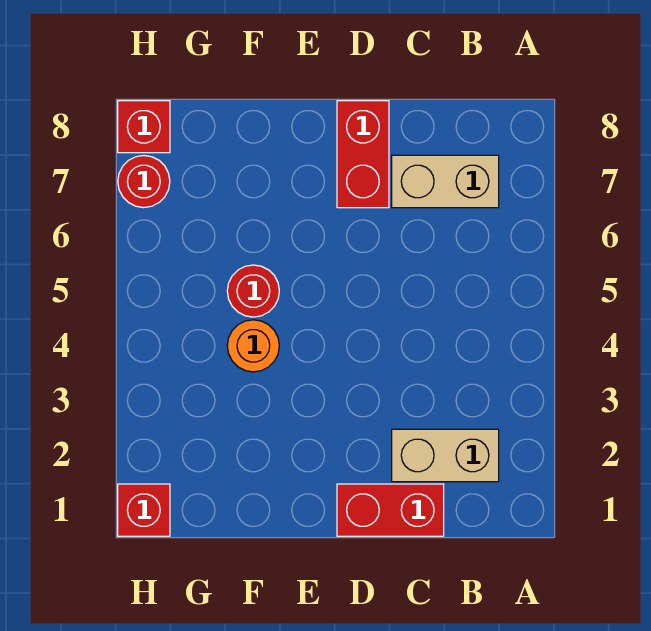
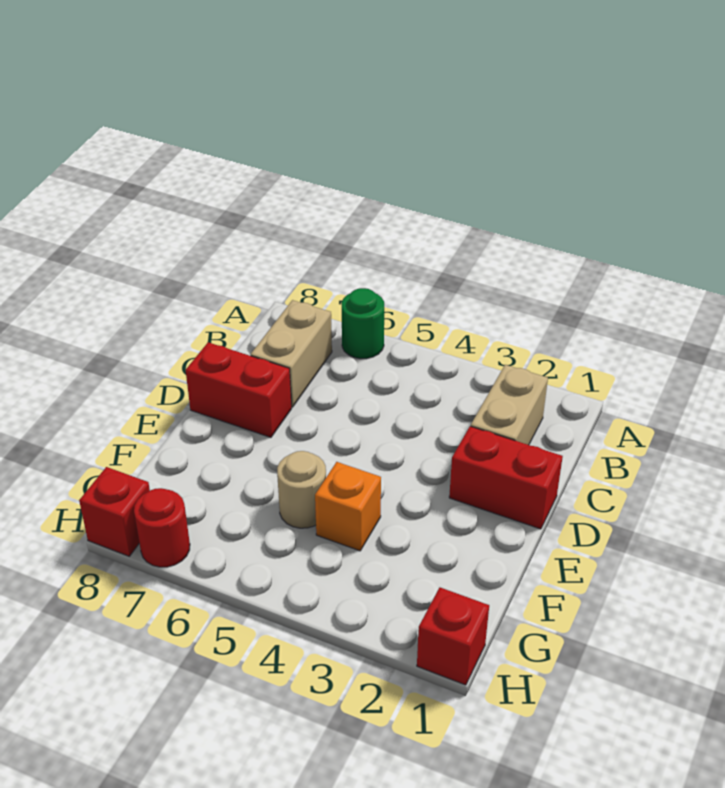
none -> green 1x1 round brick [341,288,384,359]
red 1x2 brick [337,484,444,536] -> red 1x2 brick turned to [449,426,563,529]
orange 1x1 round brick [227,320,279,372] -> orange 1x1 brick [315,462,381,551]
red 1x1 round brick [227,265,279,317] -> tan 1x1 round brick [277,451,326,528]

